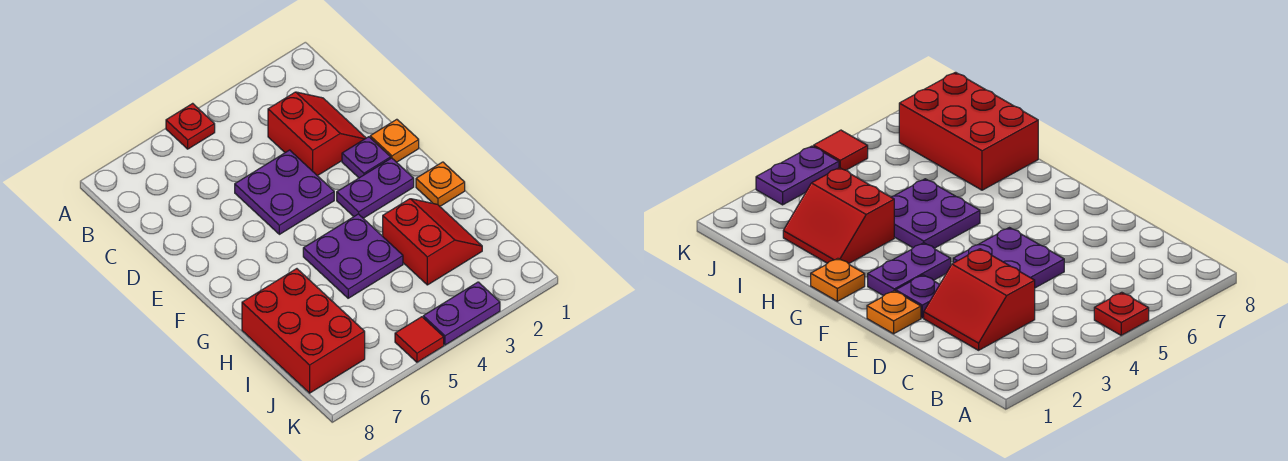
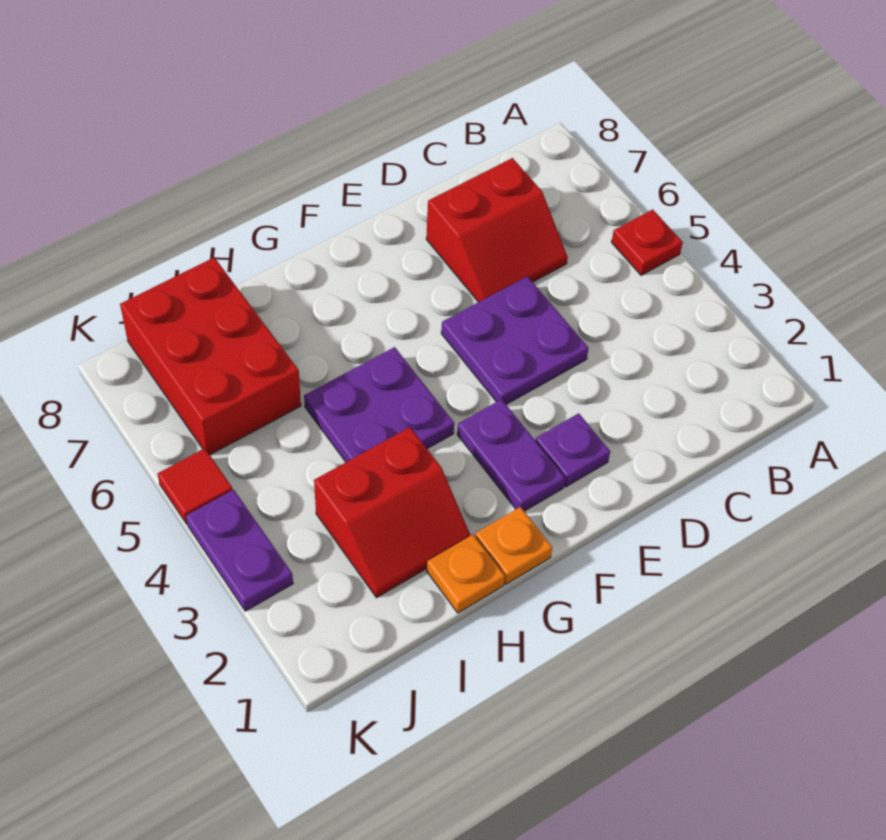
red 2x2 slope [268,92,366,176] -> red 2x2 slope moved to [426,158,568,302]
orange 1x1 plate [370,119,419,162] -> orange 1x1 plate moved to [427,535,505,613]
red 2x3 brick [242,269,365,393] -> red 2x3 brick turned to [120,258,301,455]

